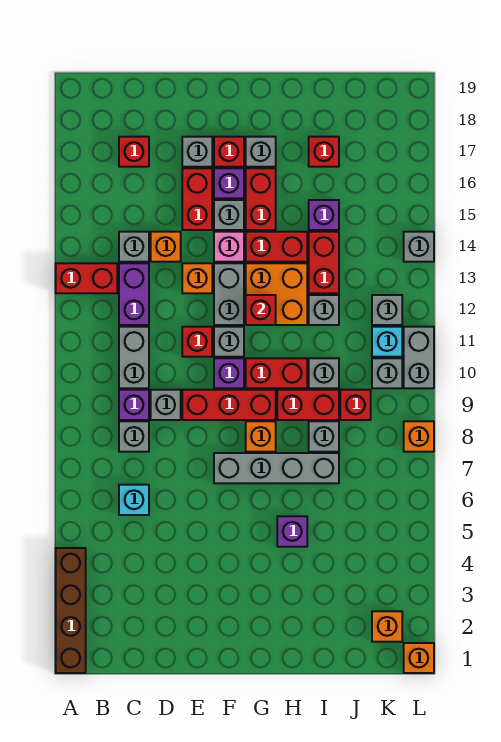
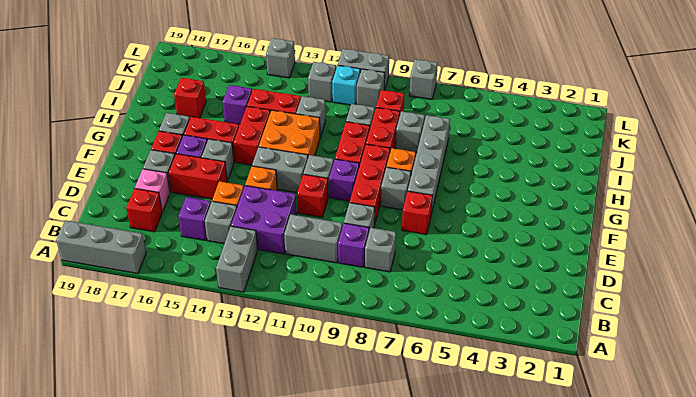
brown 1x4 brick [56,548,86,673] -> none
red 1x2 brick [56,263,117,293] -> grey 1x2 brick [216,226,258,292]
none -> grey 1x3 brick [56,220,146,274]
cyan 1x1 brick [119,485,149,515] -> none
purple 1x2 brick [119,263,149,325] -> purple 2x2 brick [231,186,297,254]
none -> grey 1x1 brick [381,167,411,210]
pink 1x1 brick [214,232,244,262] -> pink 1x1 brick moved to [135,169,170,212]
red 1x1 brick [246,295,276,325] -> red 1x1 brick moved to [402,191,433,235]
purple 1x1 brick [277,516,307,547] -> purple 1x1 brick moved to [178,197,211,241]
orange 1x1 brick [372,611,402,642] -> none
orange 1x1 brick [404,643,434,673] -> none
orange 1x1 brick [404,421,434,452] -> grey 1x1 brick [410,59,438,99]

